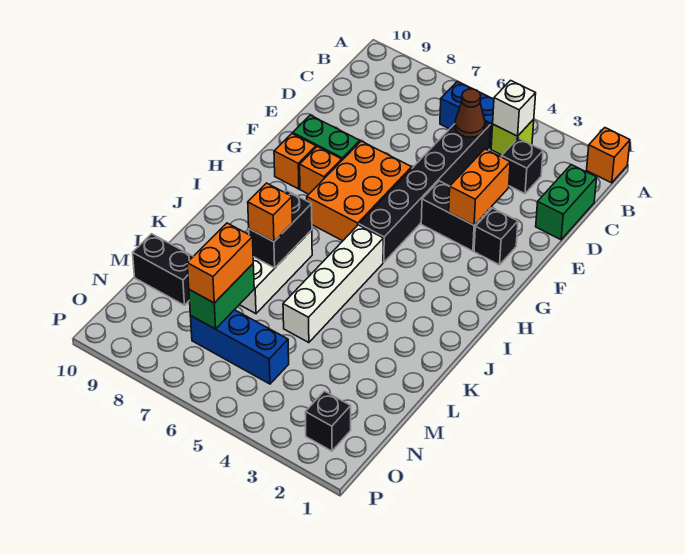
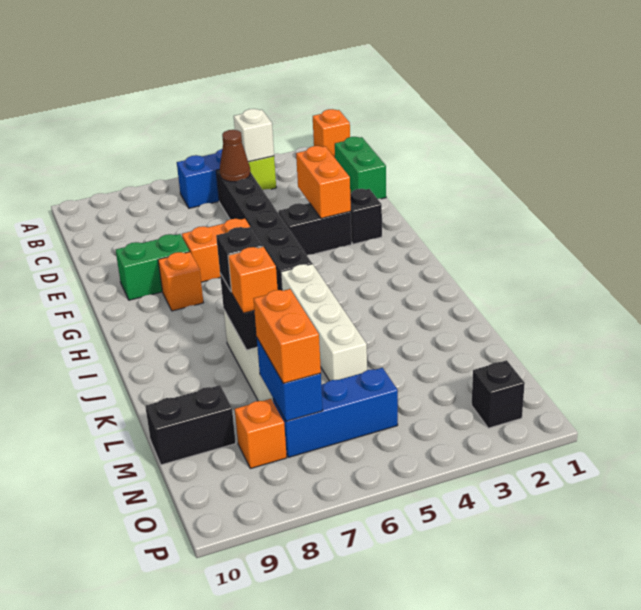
black 1x1 brick [502,138,543,194] -> black 1x1 brick moved to [216,227,263,292]
orange 2x3 brick [307,141,412,241] -> orange 1x2 brick [182,219,250,282]
orange 1x1 brick [274,134,316,189] -> orange 1x1 brick moved to [235,399,287,469]
green 1x2 brick [189,264,254,329] -> blue 1x2 brick [257,338,323,421]

